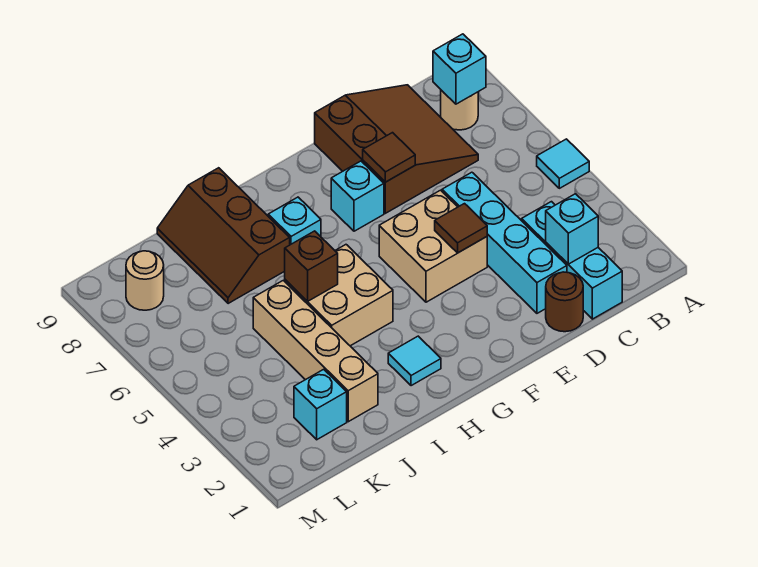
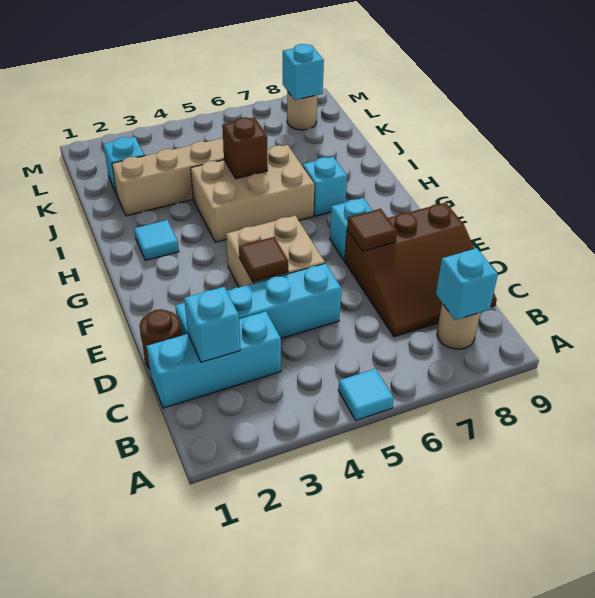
tan 2x2 brick [285,245,393,346] -> tan 2x3 brick [191,145,314,242]
brown 2x3 slope [157,168,290,304] -> none
none -> cyan 1x1 brick [283,44,324,100]

